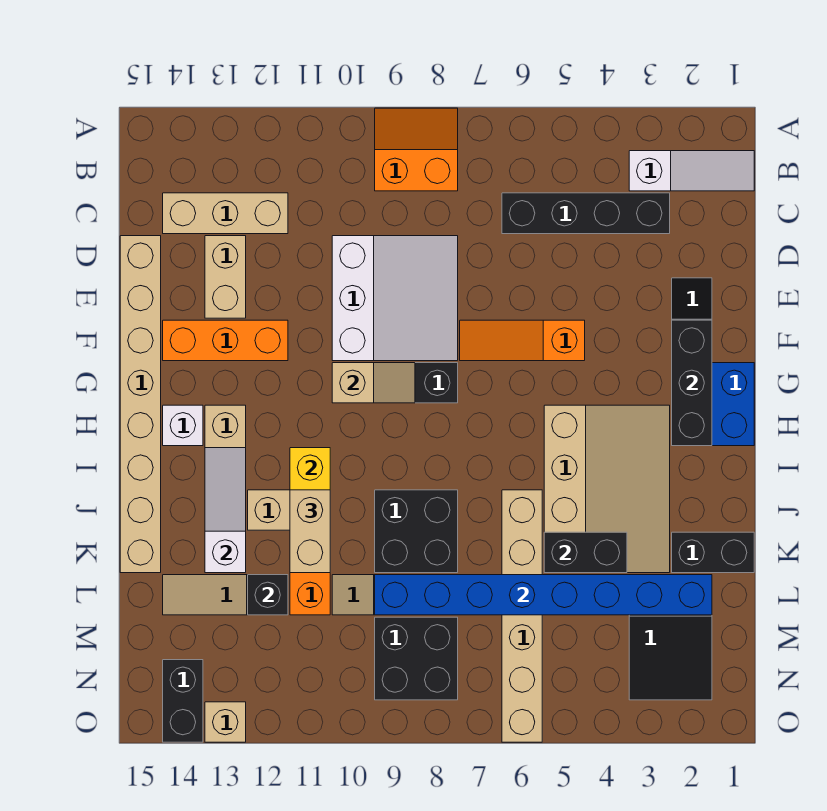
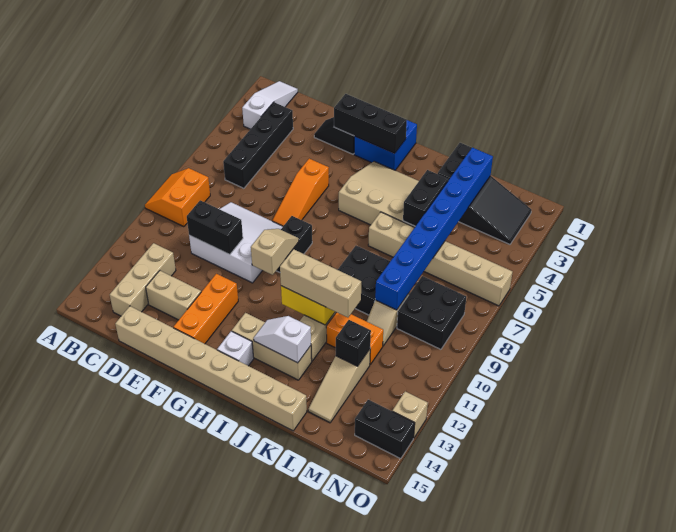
none -> black 1x2 brick [187,200,243,255]
white 1x3 slope [205,448,246,573] -> white 1x2 slope [254,316,311,363]
tan 1x2 brick [290,490,330,573] -> tan 1x3 brick [280,249,361,318]

